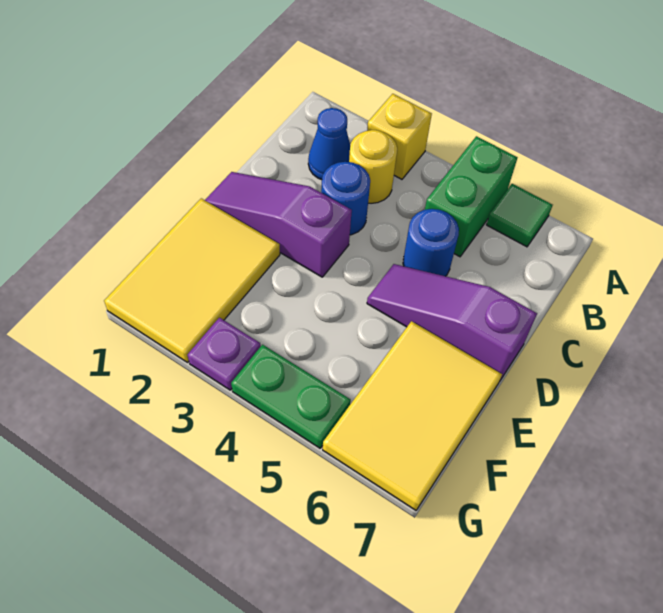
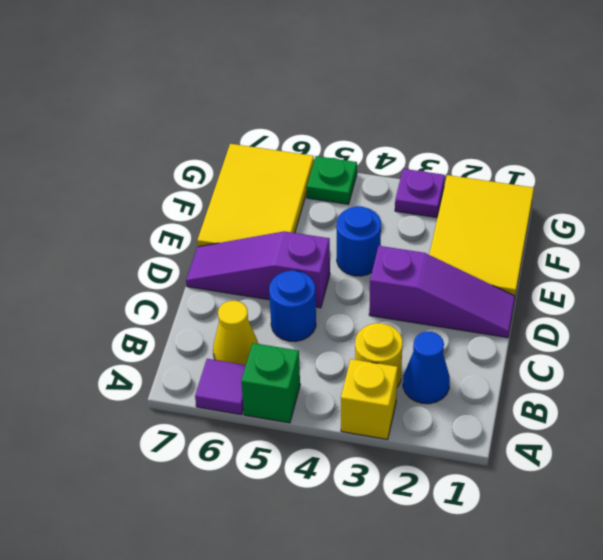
green 1x2 brick [425,136,518,257] -> green 1x1 brick [241,343,300,423]
green 1x1 tile [487,184,552,247] -> purple 1x1 tile [195,359,246,415]
none -> yellow 1x1 cone [213,301,258,365]
blue 1x1 round brick [321,162,370,235] -> blue 1x1 round brick moved to [336,206,381,276]
purple 1x3 slope [367,264,537,380] -> purple 1x3 slope turned to [186,231,330,308]
green 1x2 plate [231,345,351,448] -> green 1x1 plate [307,156,357,204]

